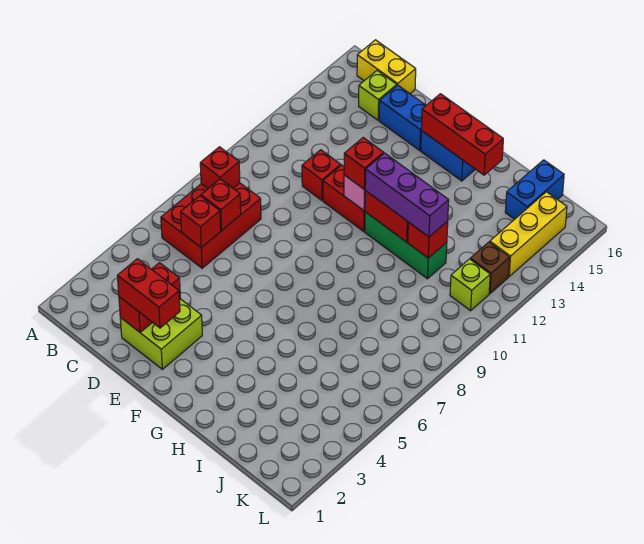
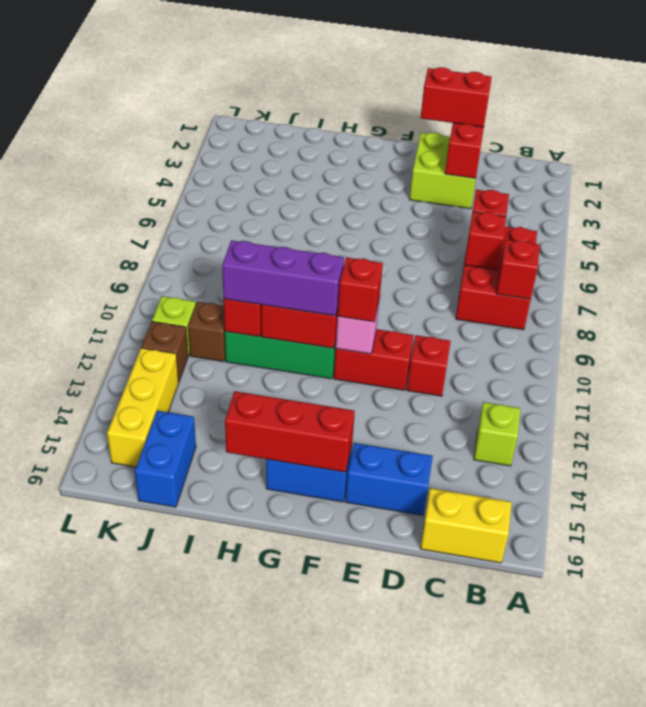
lime 1x1 brick [359,71,397,120] -> lime 1x1 brick moved to [474,402,520,466]
none -> brown 1x1 brick [188,302,226,362]

